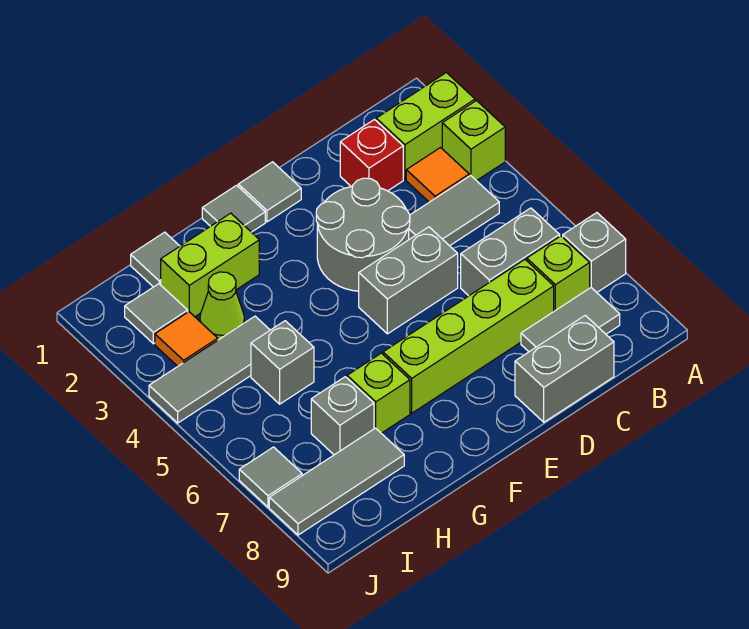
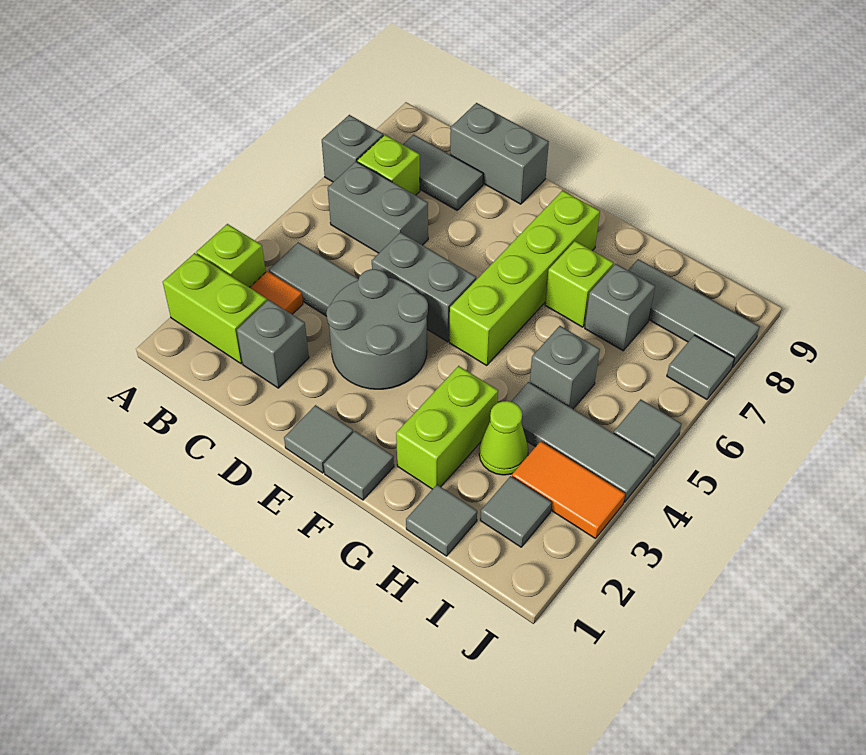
red 1x1 brick [340,120,403,191] -> grey 1x1 brick [237,300,309,388]
lime 1x4 brick [383,260,554,413] -> lime 1x4 brick turned to [449,191,600,365]
lime 1x2 brick [161,213,259,317] -> lime 1x2 brick turned to [396,366,498,489]
orange 1x1 tile [155,312,218,366] -> orange 1x2 tile [512,441,625,539]
none -> grey 1x1 tile [614,399,682,467]

